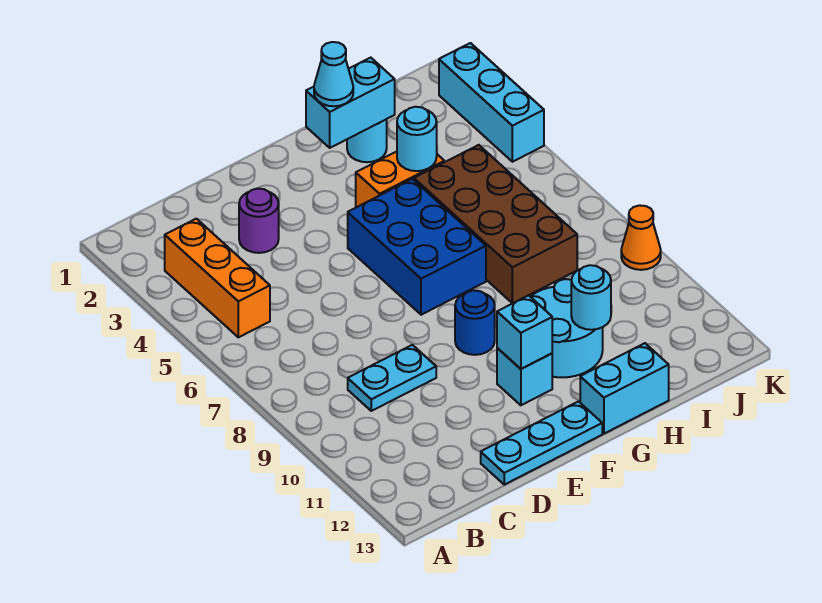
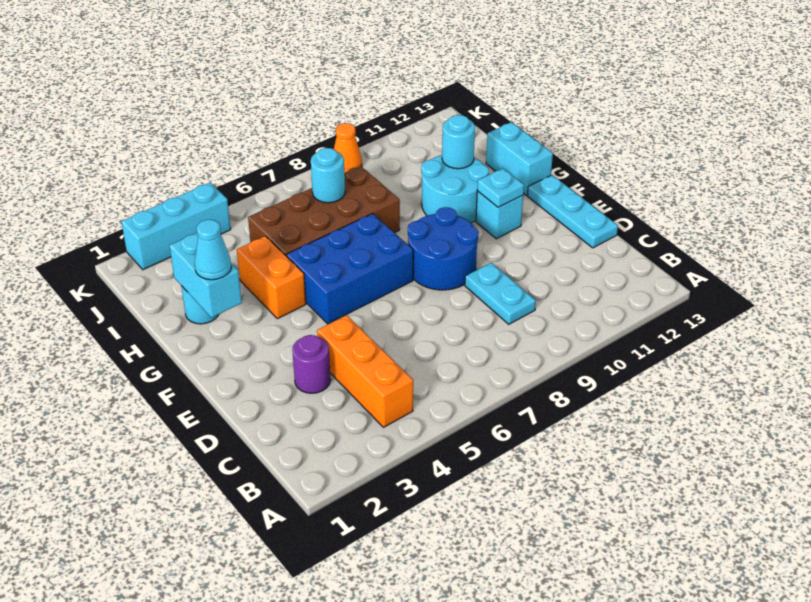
orange 1x3 brick [165,219,270,337] -> orange 1x3 brick turned to [317,315,413,427]
blue 1x1 round brick [455,290,495,355] -> blue 2x2 round brick [408,207,479,290]
cyan 1x1 brick [497,295,552,369] -> cyan 1x1 plate [477,168,524,207]
cyan 1x1 round brick [397,107,437,171] -> cyan 1x1 round brick moved to [311,148,345,203]

